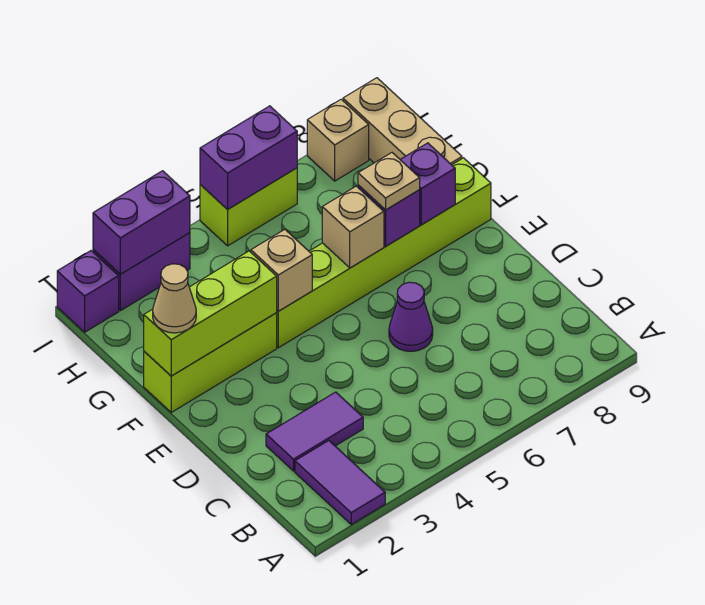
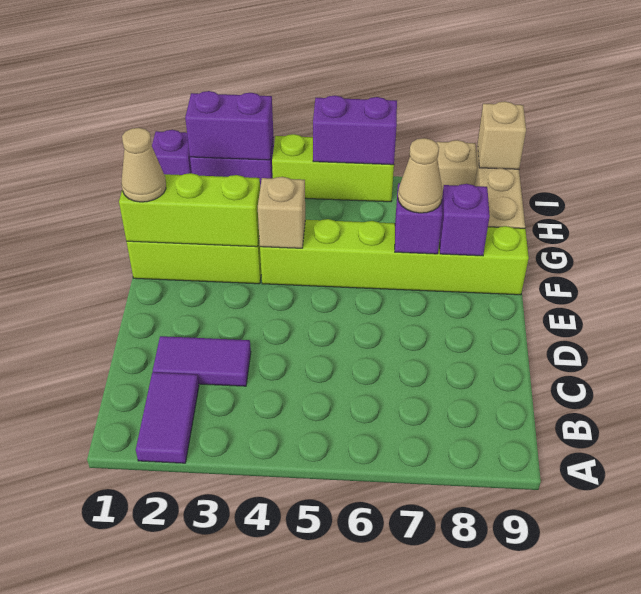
purple 1x1 cone [389,282,433,351] -> none
tan 1x1 brick [322,186,384,268] -> tan 1x1 brick moved to [478,101,526,169]
tan 1x1 plate [358,153,420,210] -> tan 1x1 cone [398,138,443,213]
lime 1x2 brick [200,168,297,246] -> lime 1x3 brick [272,134,394,202]

